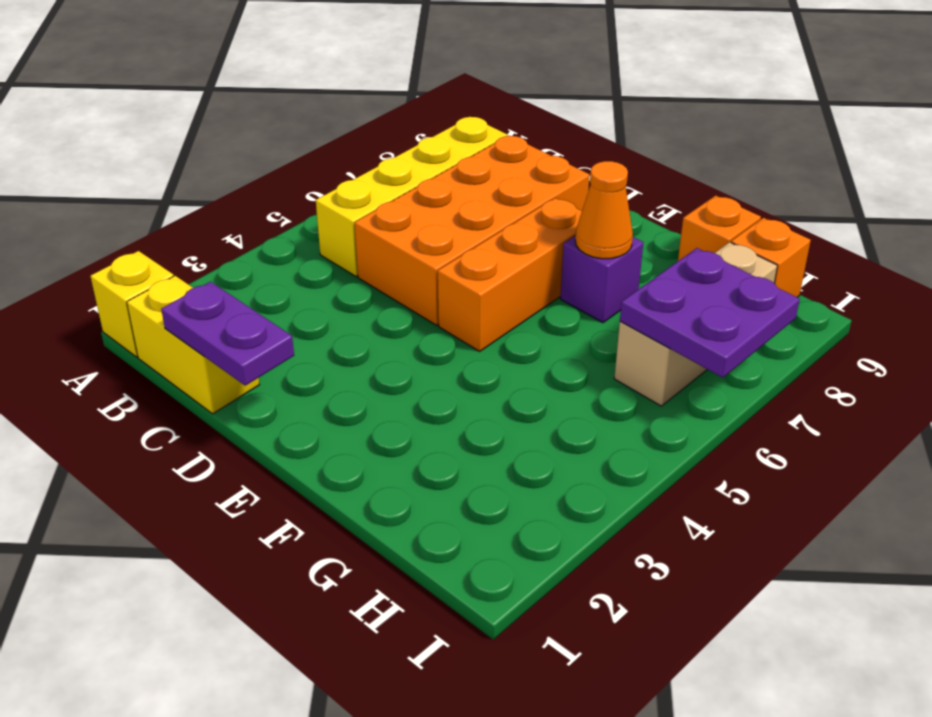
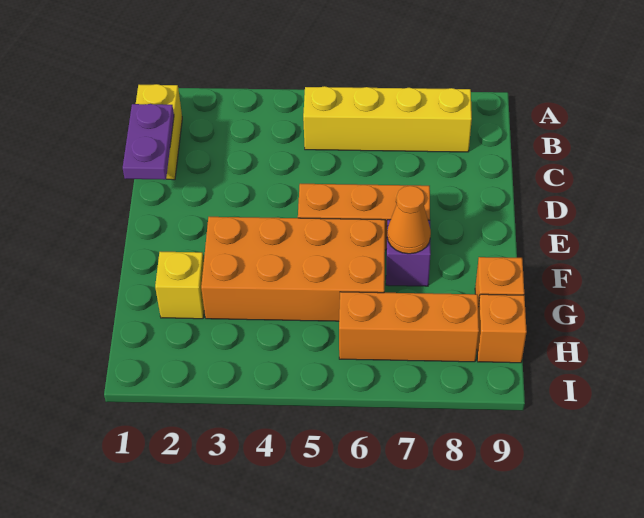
yellow 1x1 brick [91,251,173,357] -> yellow 1x1 brick moved to [155,252,204,319]
orange 2x4 brick [354,135,590,325] -> orange 2x4 brick moved to [201,217,385,321]
tan 1x3 brick [614,242,777,406] -> orange 1x3 brick [339,292,479,362]
purple 2x2 plate [620,248,800,378] -> none

